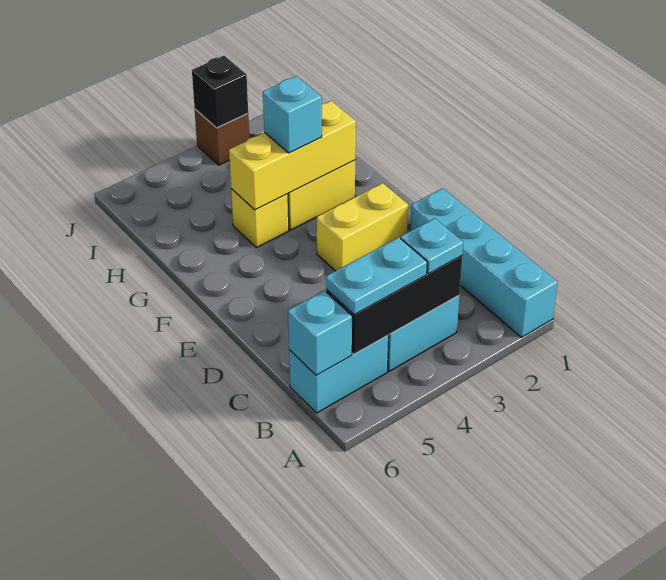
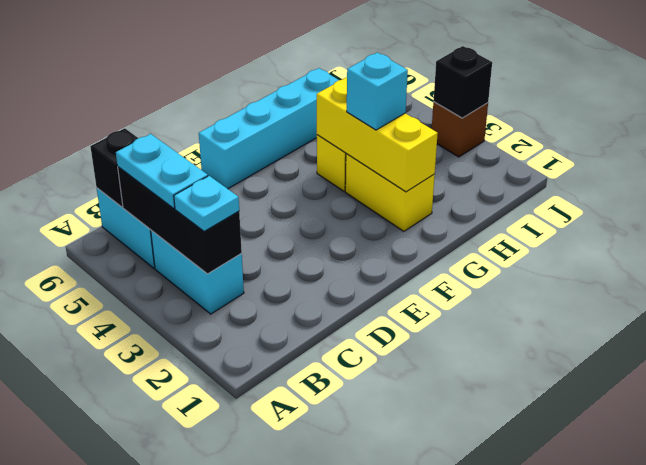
cyan 1x4 brick [410,188,558,337] -> cyan 1x4 brick moved to [199,68,338,189]
cyan 1x1 brick [288,291,352,375] -> black 1x1 brick [90,128,138,207]
yellow 1x2 brick [317,183,408,271] -> none

